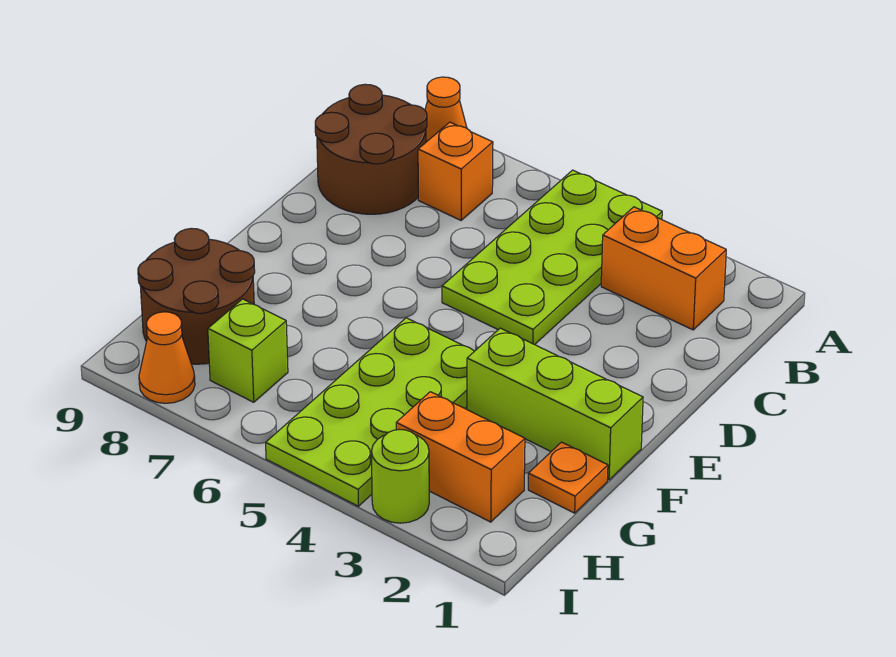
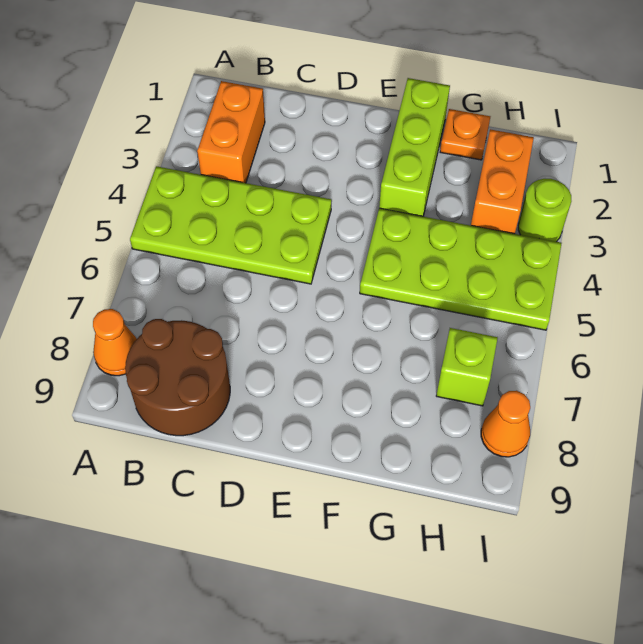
orange 1x1 brick [418,122,493,220] -> none
brown 2x2 round brick [138,228,255,364] -> none

